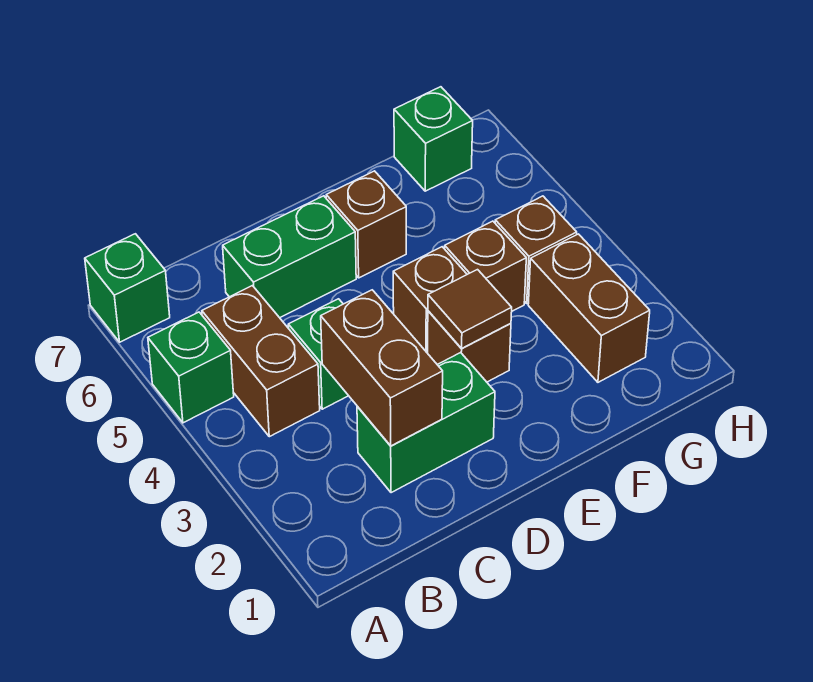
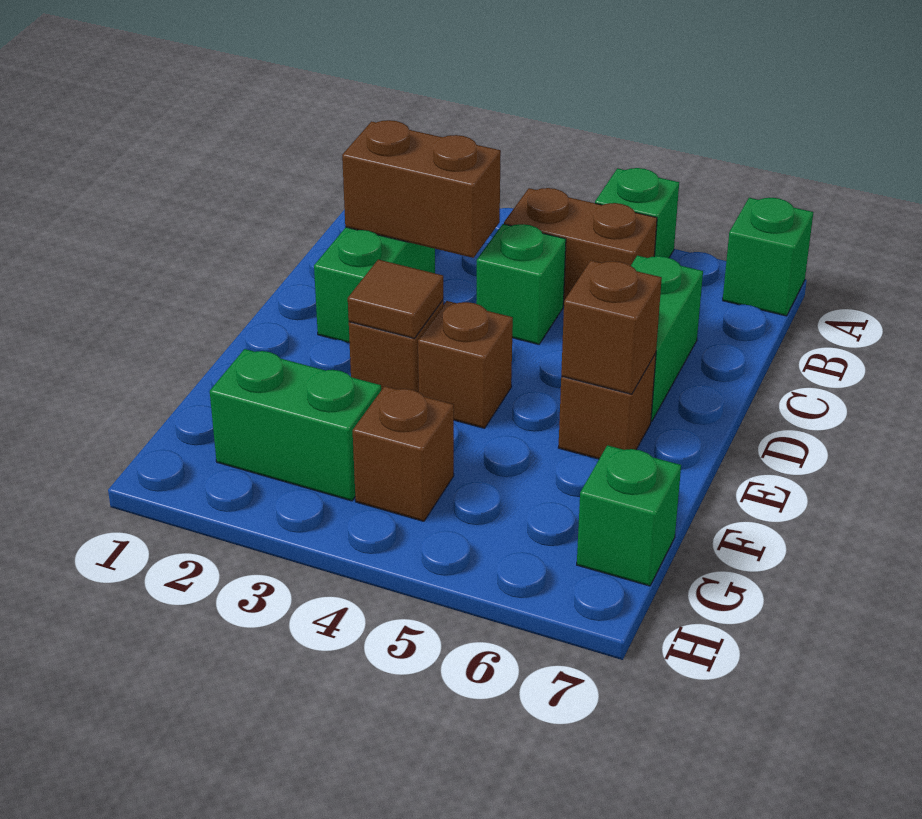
brown 1x1 brick [445,221,526,311] -> brown 1x1 brick moved to [561,261,662,394]
brown 1x2 brick [528,234,650,382] -> green 1x2 brick [210,349,381,501]

